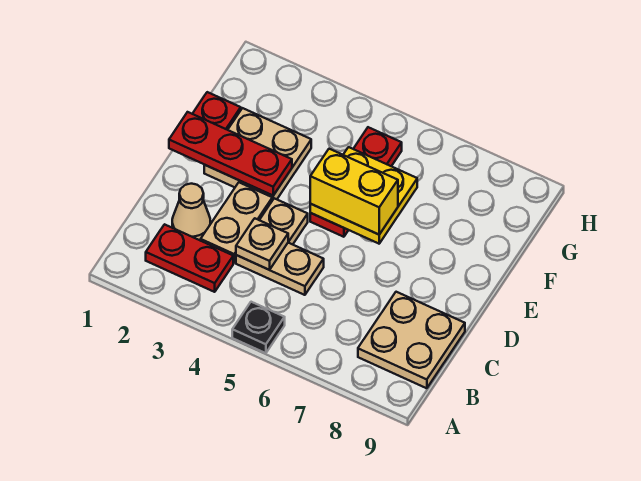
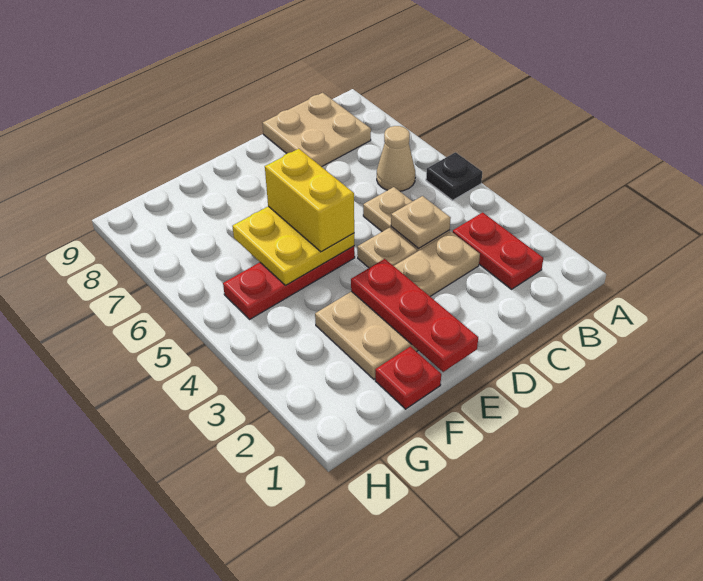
tan 1x1 cone [172,184,210,240] -> tan 1x1 cone moved to [377,126,415,191]

